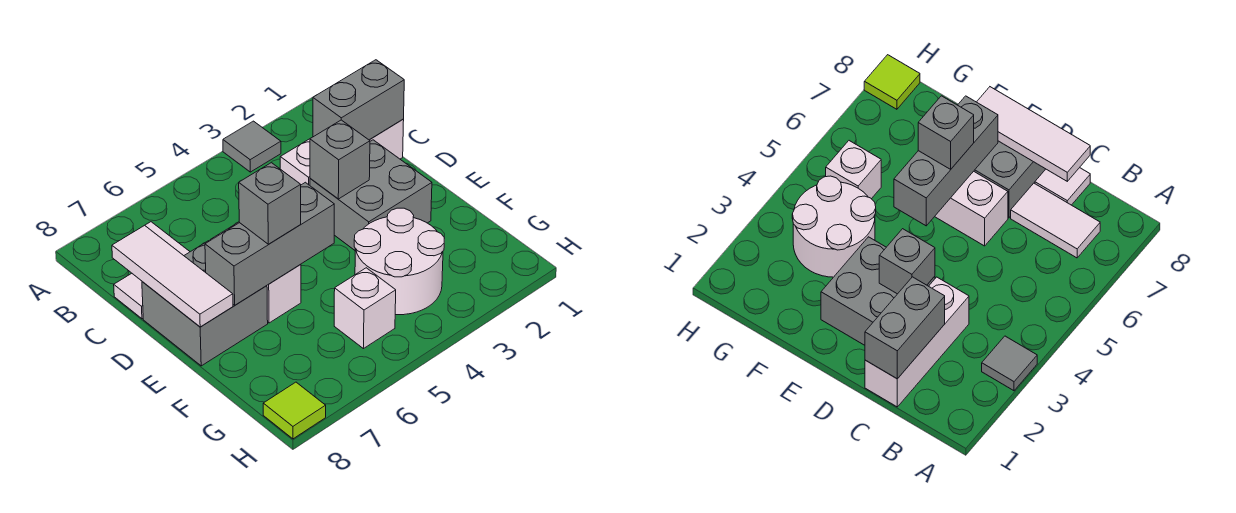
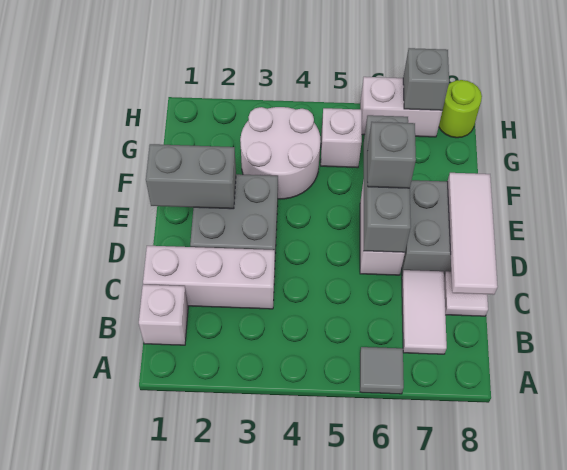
grey 1x1 tile [223,121,281,172] -> grey 1x1 tile moved to [360,347,404,394]
none -> white 1x1 brick [139,285,188,345]
grey 1x2 brick [313,60,404,140] -> grey 1x2 brick moved to [146,144,236,209]
grey 1x1 brick [310,120,370,199] -> grey 1x1 brick moved to [403,48,449,110]
grey 1x3 brick [205,182,334,305] -> grey 1x3 brick turned to [364,115,411,252]
none -> white 1x2 brick [360,77,442,137]
lime 1x1 tile [263,382,326,439] -> lime 1x1 round brick [439,80,482,138]

